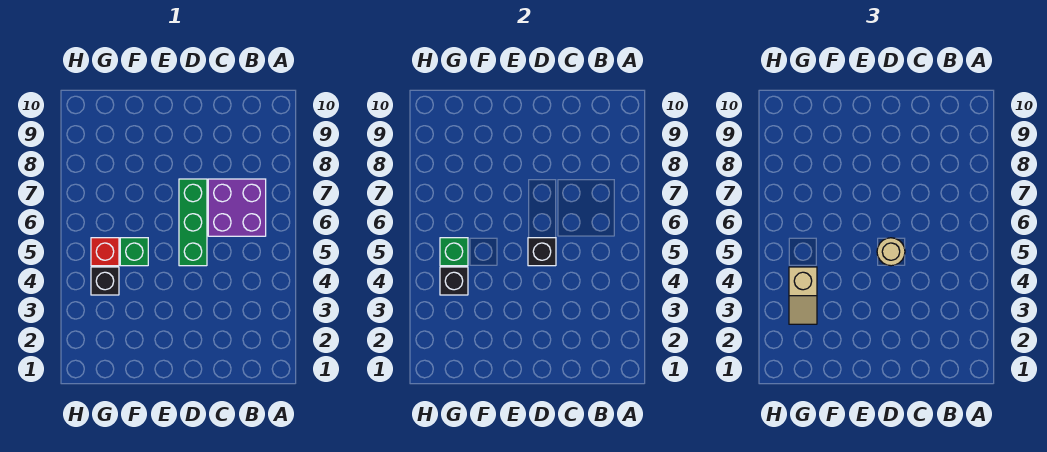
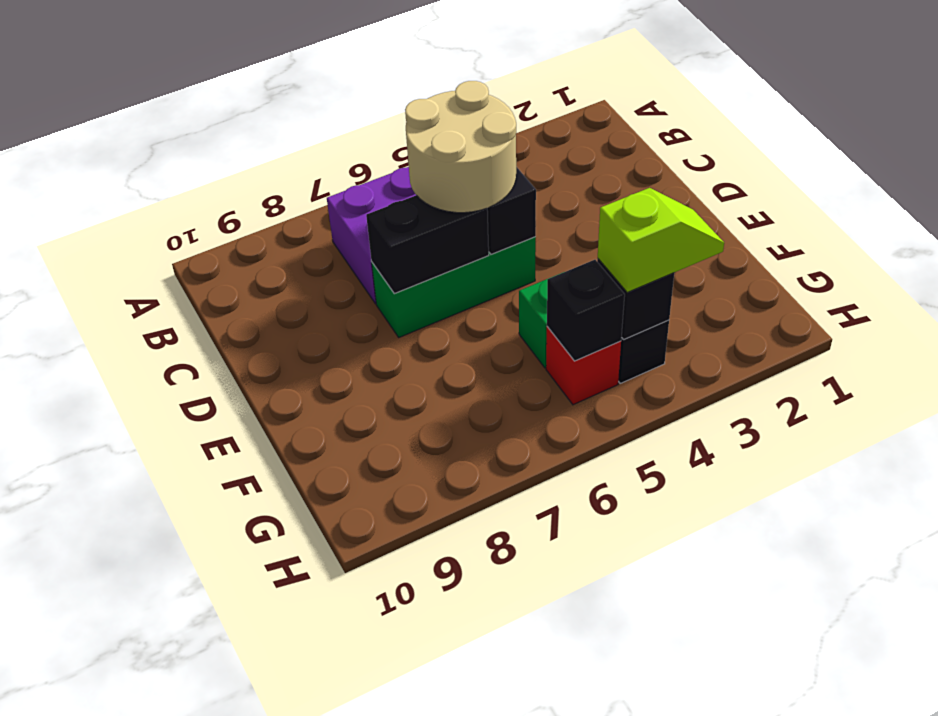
tan 1x1 round brick [877,238,905,266] -> tan 2x2 round brick [405,81,516,213]
none -> black 1x2 brick [366,195,489,294]
tan 1x2 slope [789,267,817,324] -> lime 1x2 slope [598,188,724,292]
green 1x1 brick [440,238,468,266] -> black 1x1 brick [547,260,625,361]

